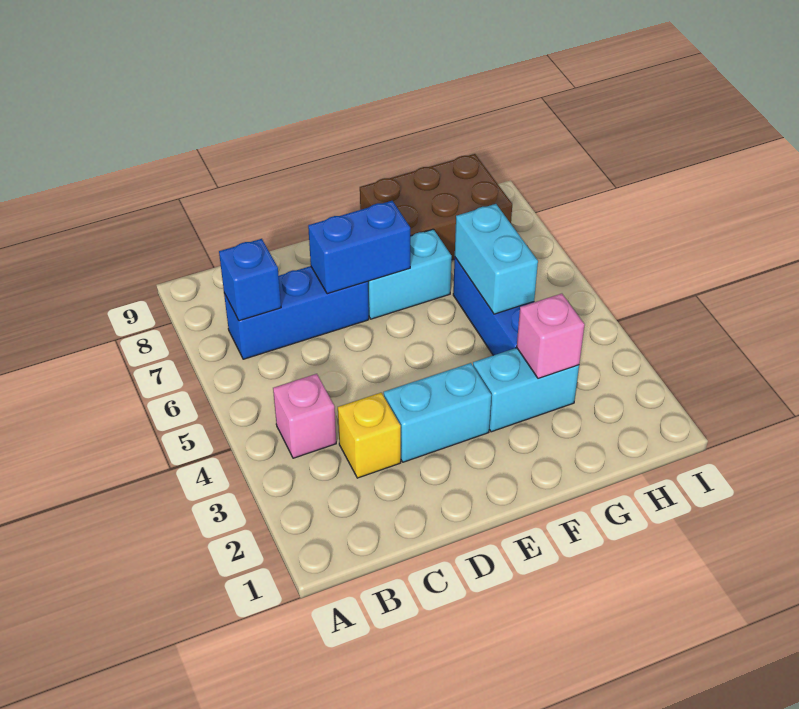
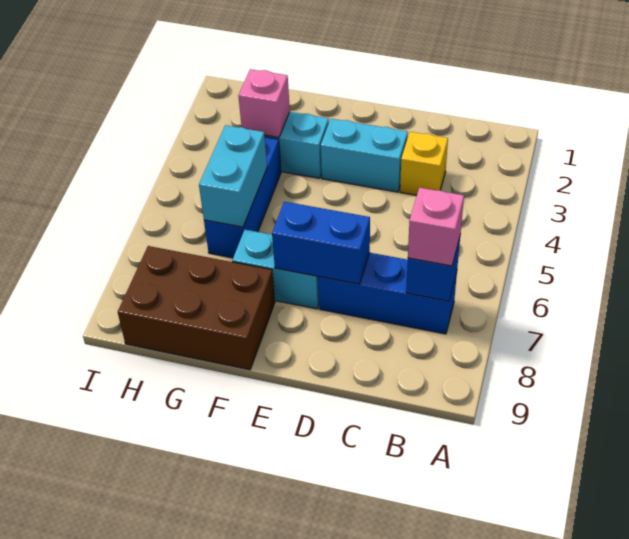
pink 1x1 brick [273,374,336,458] -> pink 1x1 brick moved to [408,188,464,266]

